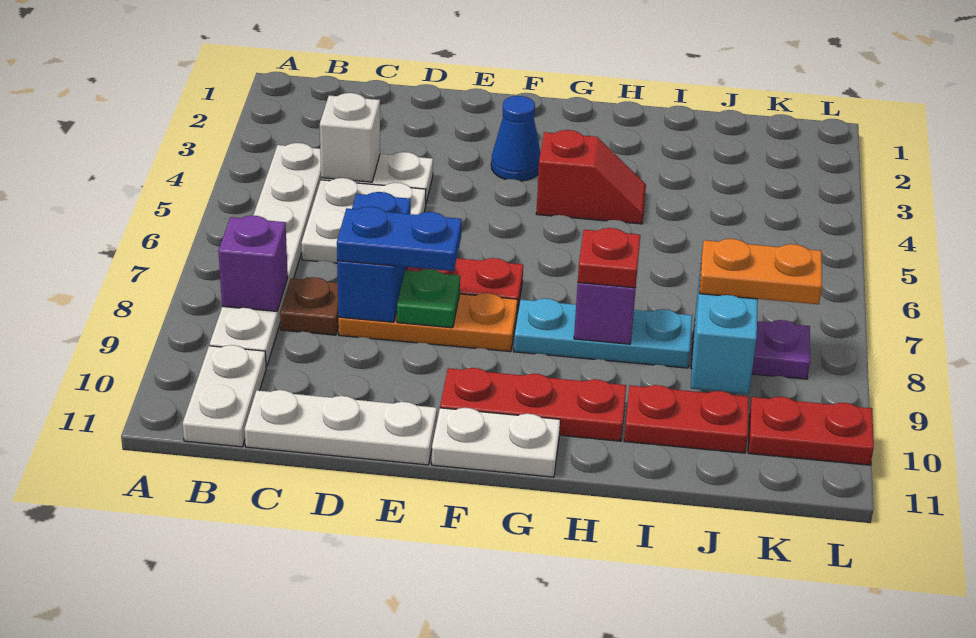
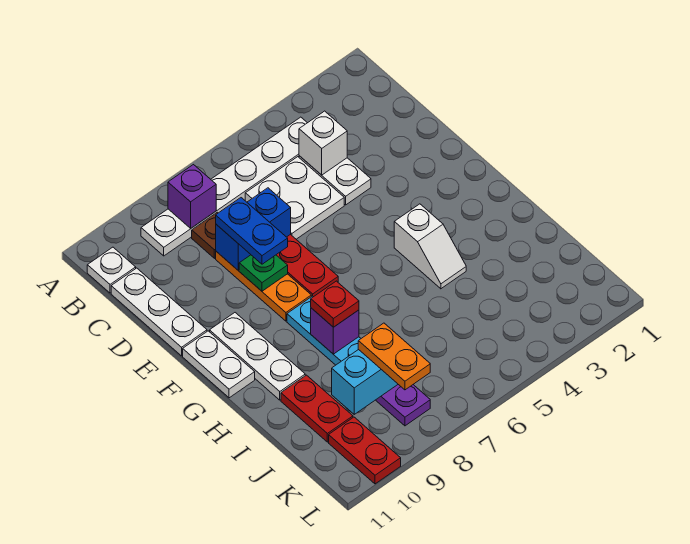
white 1x2 plate [183,345,266,447] -> white 1x1 plate [87,247,136,293]
blue 1x1 cone [491,96,541,181] -> none
red 1x3 plate [440,368,626,441] -> white 1x3 plate [210,313,305,400]
red 1x2 slope [536,130,646,224] -> white 1x2 slope [394,204,466,289]

